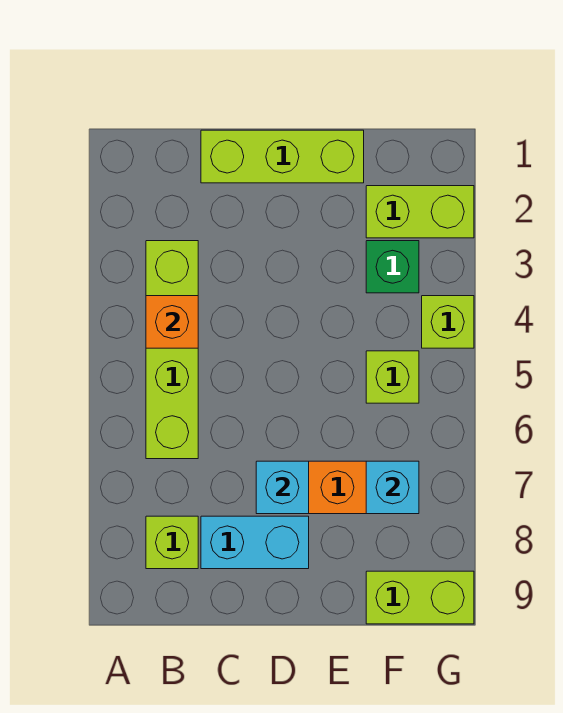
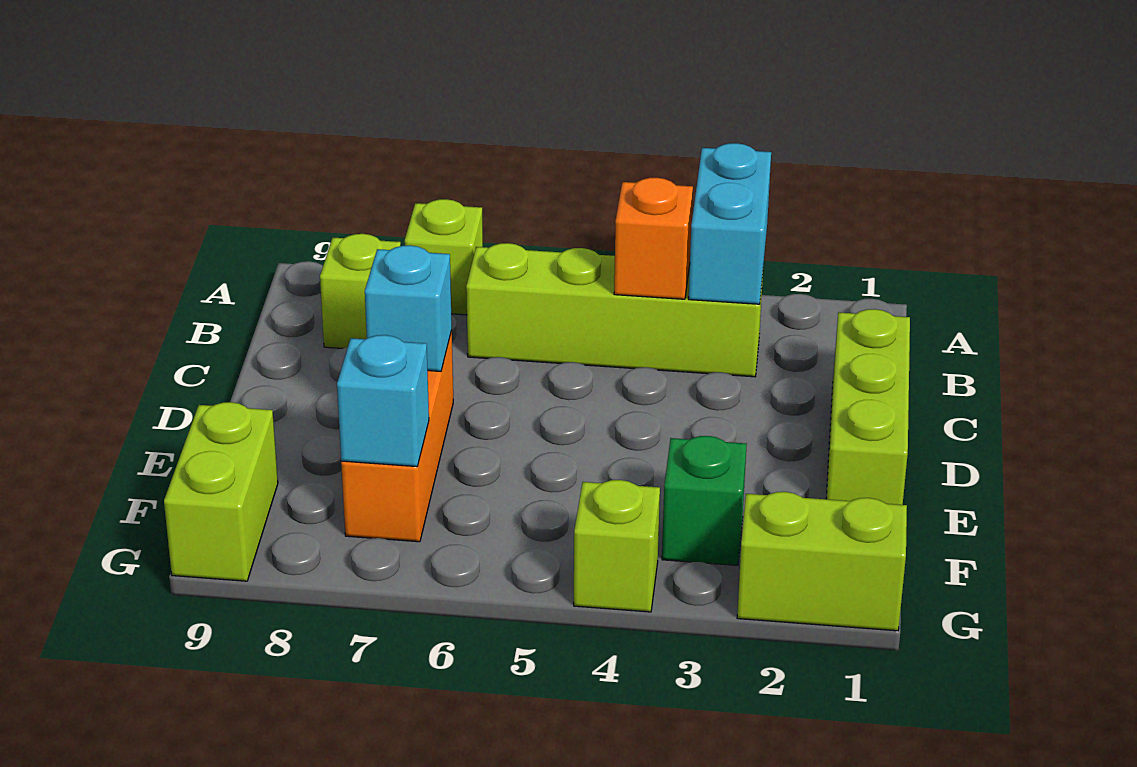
cyan 1x2 brick [201,516,309,569] -> cyan 1x2 brick moved to [689,143,771,304]
lime 1x2 brick [366,186,474,238] -> lime 1x2 brick turned to [737,492,907,631]
lime 1x1 brick [366,351,419,403] -> lime 1x1 brick moved to [405,199,483,315]

